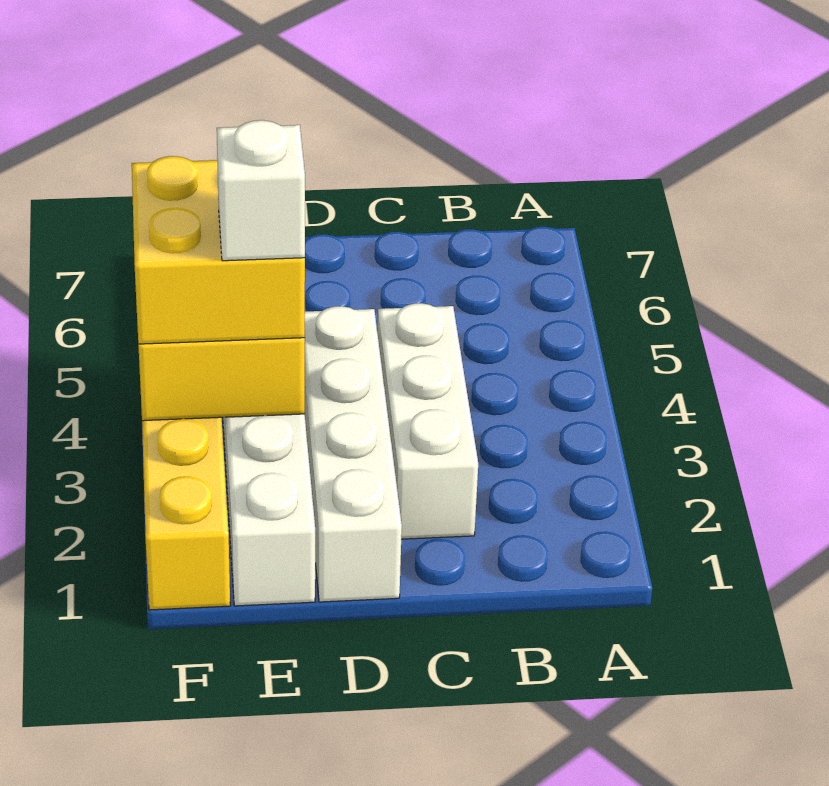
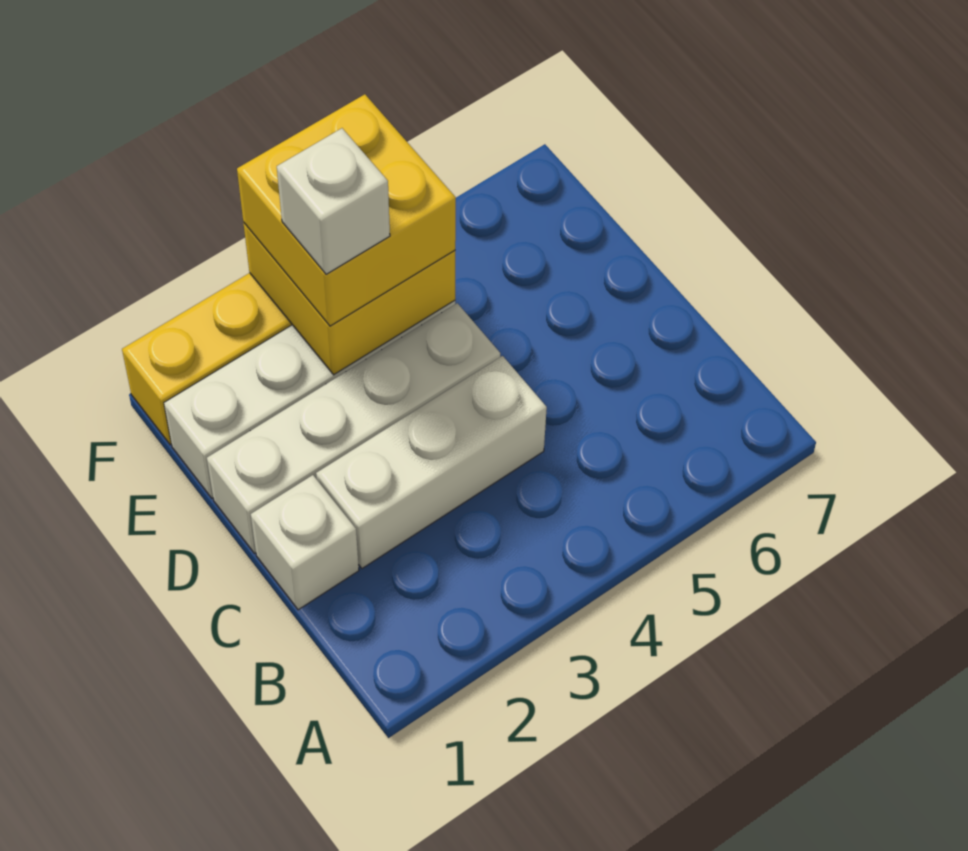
none -> white 1x1 brick [251,475,359,610]

